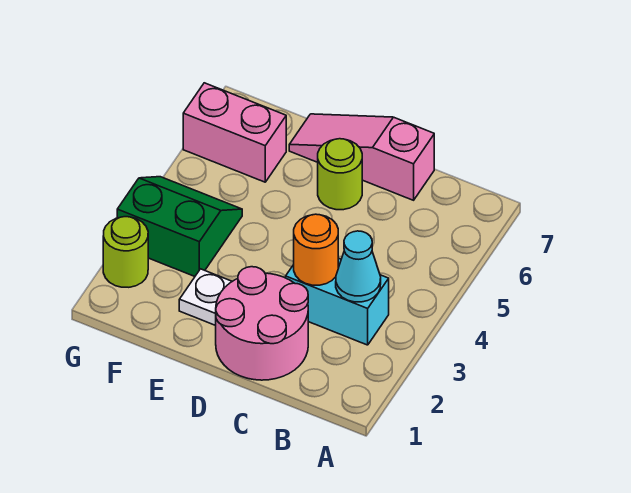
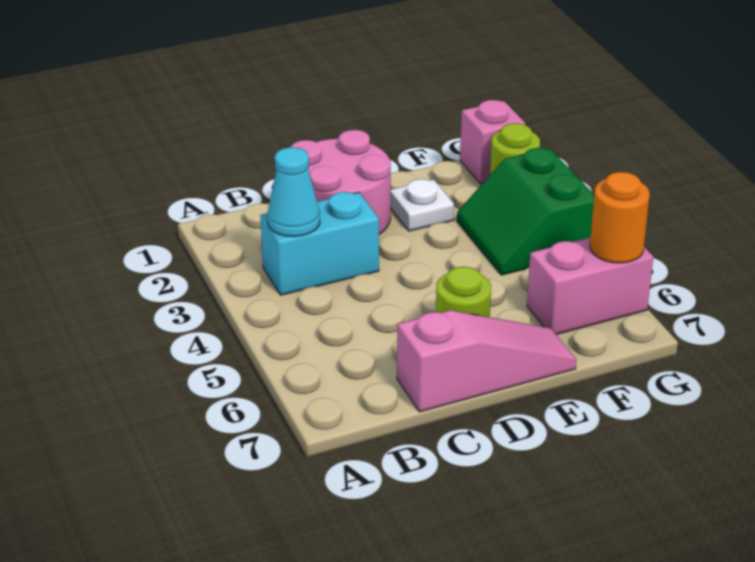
orange 1x1 round brick [294,214,338,285] -> orange 1x1 round brick moved to [590,172,650,263]
green 2x2 slope [117,177,242,276] -> green 2x2 slope turned to [457,148,594,275]
none -> pink 1x1 brick [460,100,525,184]

